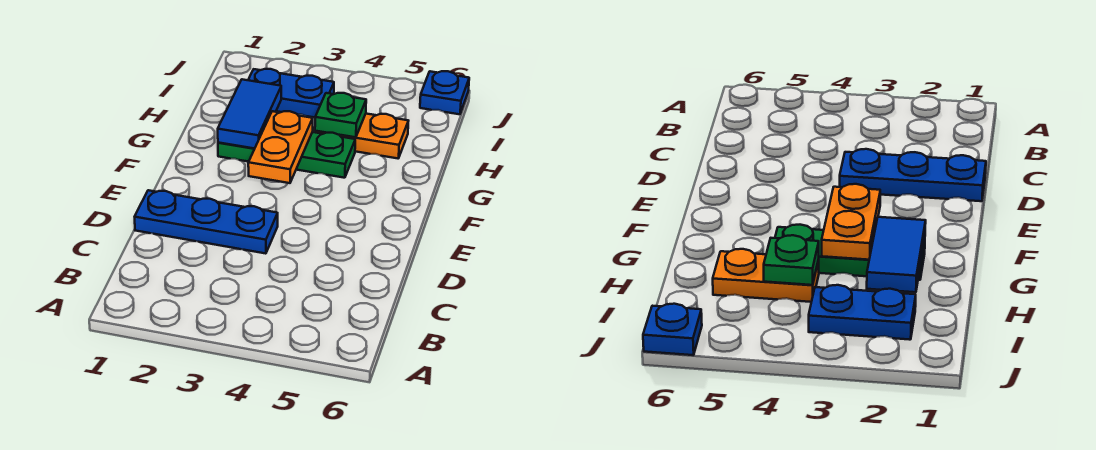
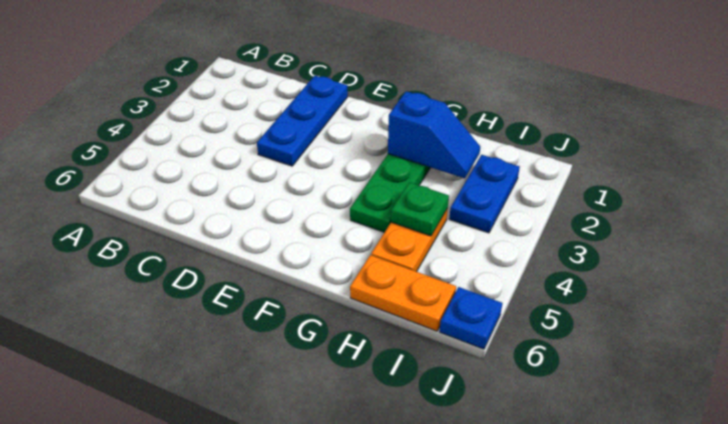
orange 1x2 plate [248,111,313,183] -> orange 1x2 plate moved to [350,255,456,331]
blue 1x2 tile [218,79,281,149] -> blue 1x2 slope [388,91,480,178]

